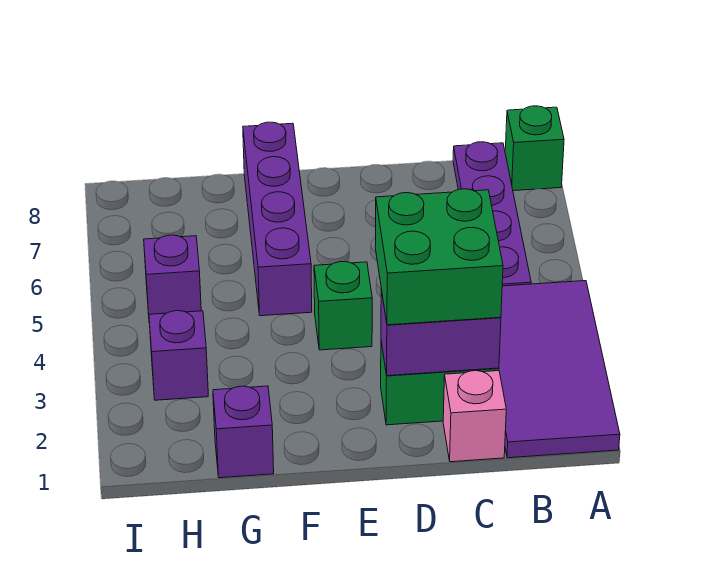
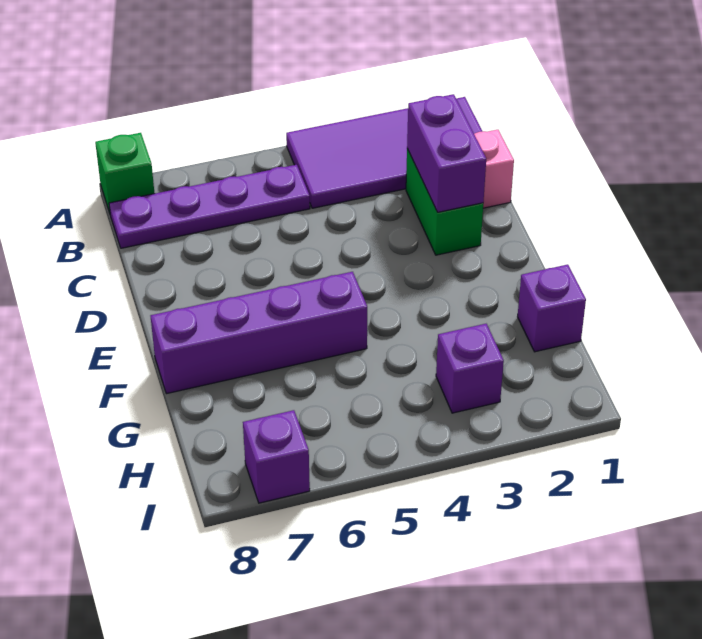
green 2x2 brick [375,189,503,325] -> none
green 1x1 brick [314,262,372,350] -> none
purple 1x1 brick [144,235,201,314] -> purple 1x1 brick moved to [243,410,310,503]

